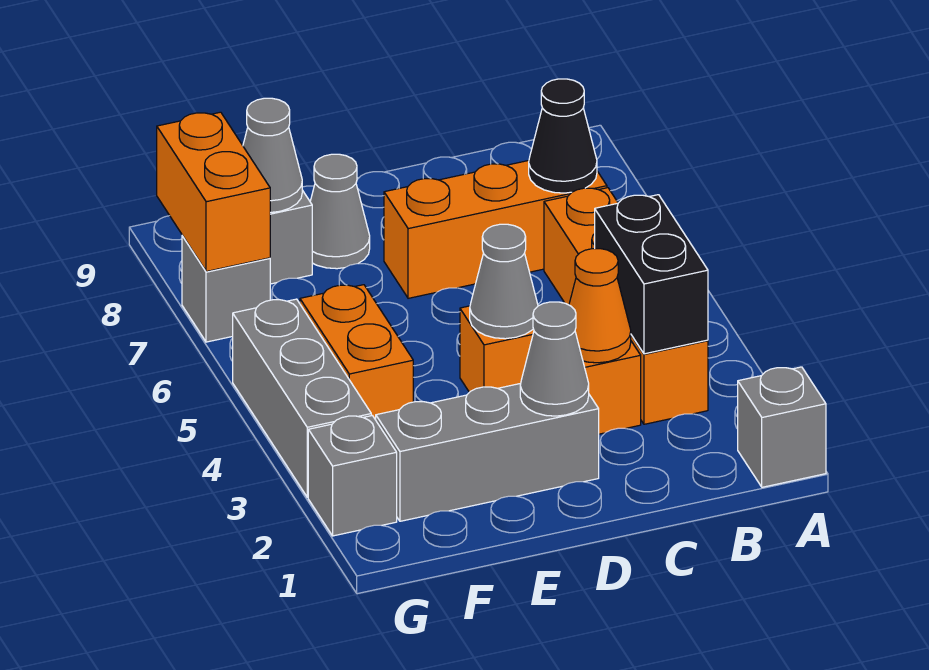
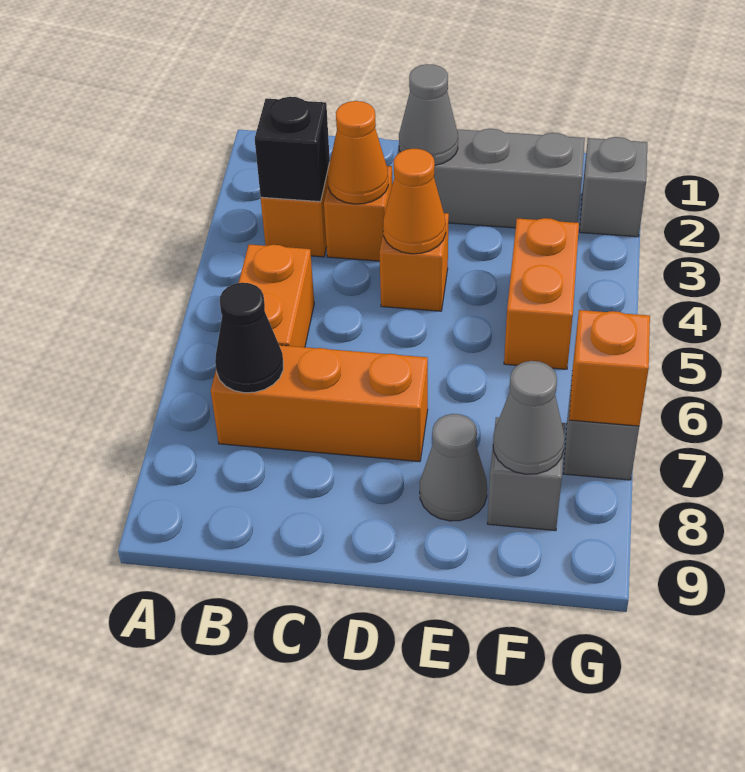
grey 1x1 brick [738,367,826,487] -> none
black 1x2 brick [595,195,708,354] -> black 1x1 brick [255,97,330,202]
grey 1x1 cone [470,224,538,339] -> orange 1x1 cone [383,149,446,254]
grey 1x3 brick [233,299,371,497] -> none
orange 1x2 brick [157,112,270,272] -> orange 1x1 brick [569,310,650,426]

